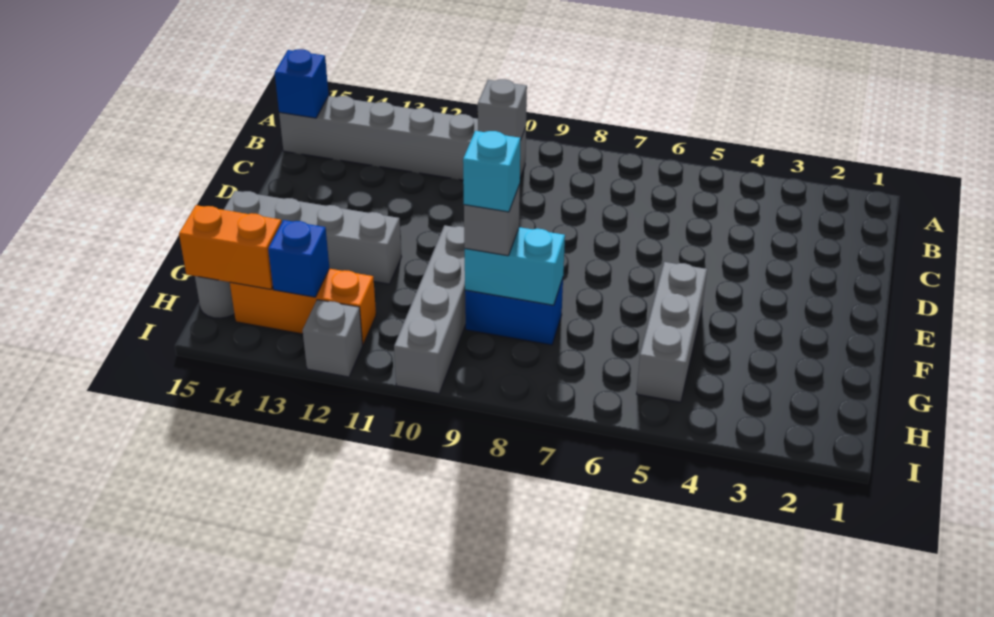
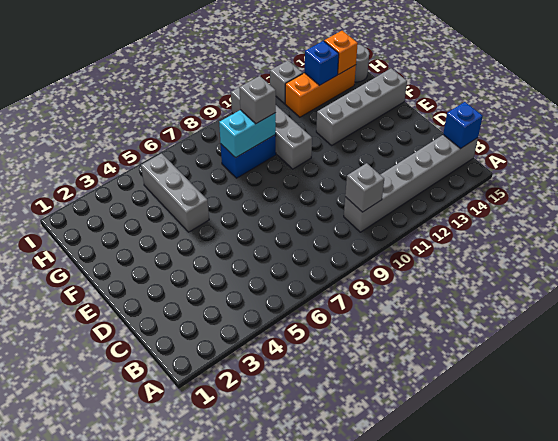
cyan 1x1 brick [463,131,521,212] -> none
orange 1x2 brick [179,205,281,289] -> orange 1x1 brick [324,31,358,75]

